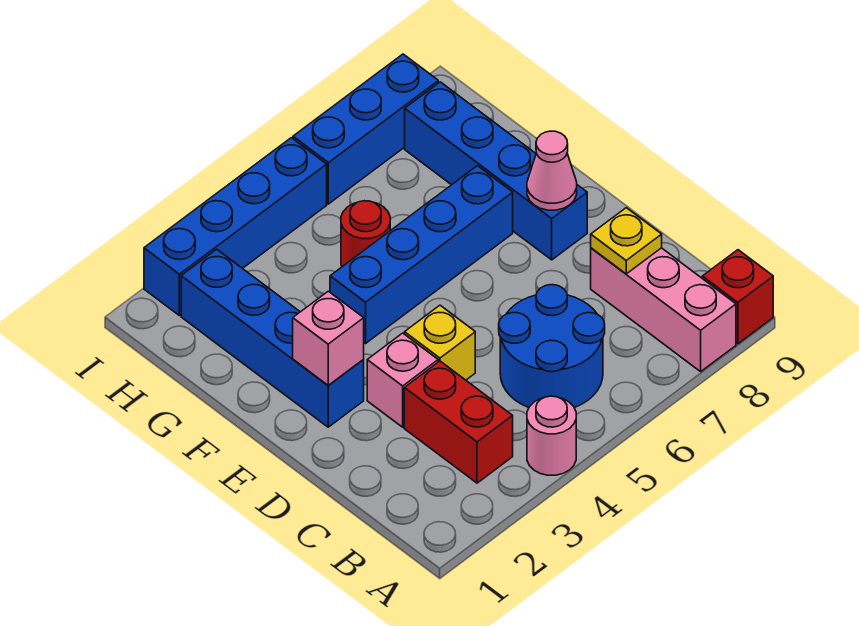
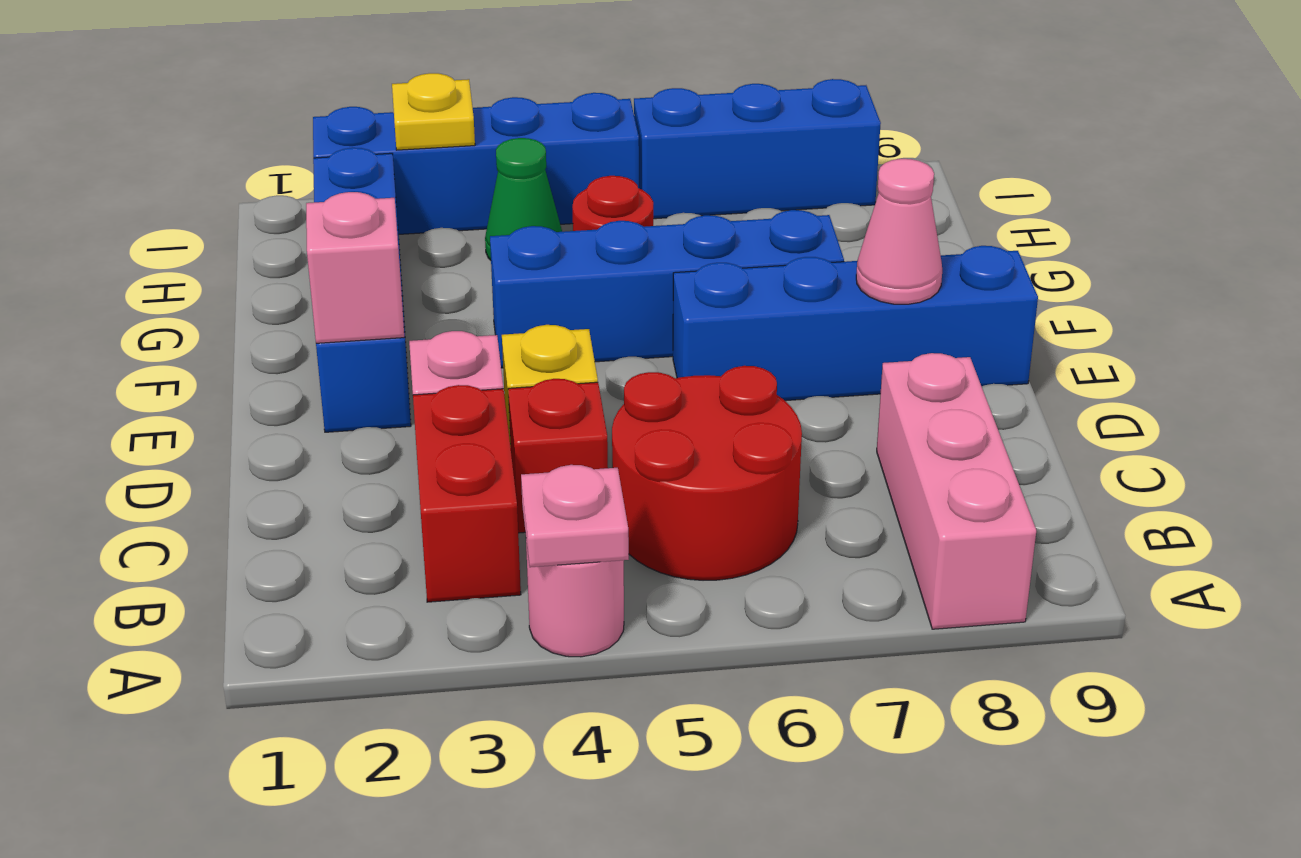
none -> pink 1x1 plate [521,465,629,567]
red 1x1 brick [702,250,773,344] -> red 1x1 brick moved to [508,379,608,533]
blue 2x2 round brick [499,285,605,408] -> red 2x2 round brick [612,366,802,580]
yellow 1x1 plate [591,208,662,274] -> yellow 1x1 plate moved to [392,73,475,150]
blue 1x4 brick [405,82,587,260] -> blue 1x4 brick turned to [673,246,1038,401]
none -> green 1x1 cone [485,138,562,260]

